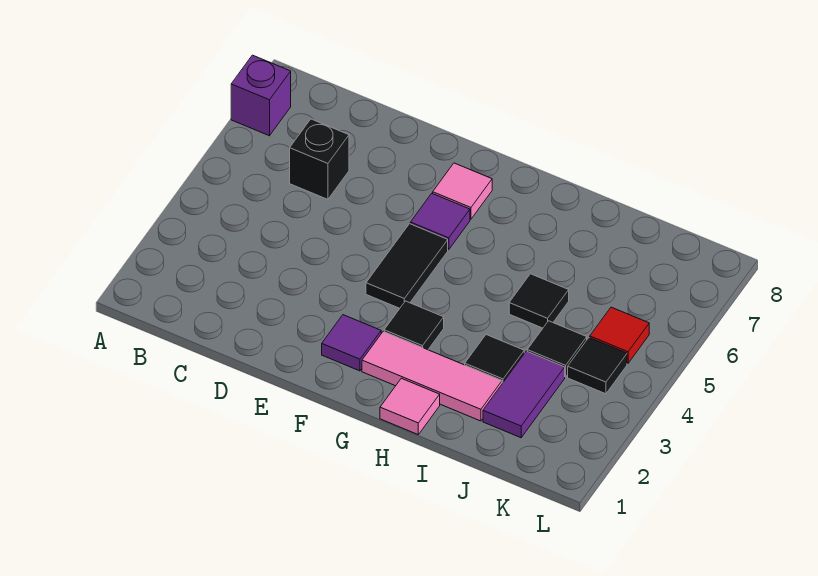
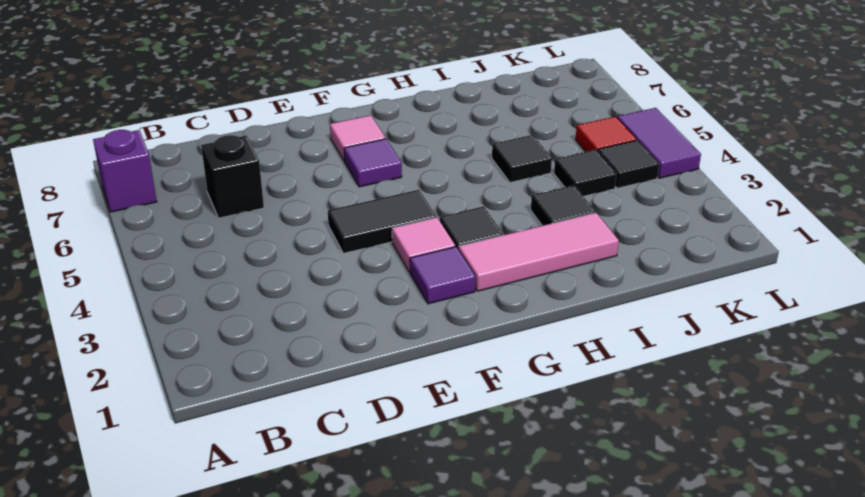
black 1x2 tile [366,224,448,308] -> black 1x2 tile turned to [328,190,436,253]
pink 1x1 tile [380,378,440,434] -> pink 1x1 tile moved to [392,217,455,272]
purple 1x2 tile [483,351,565,438] -> purple 1x2 tile moved to [617,108,701,178]

